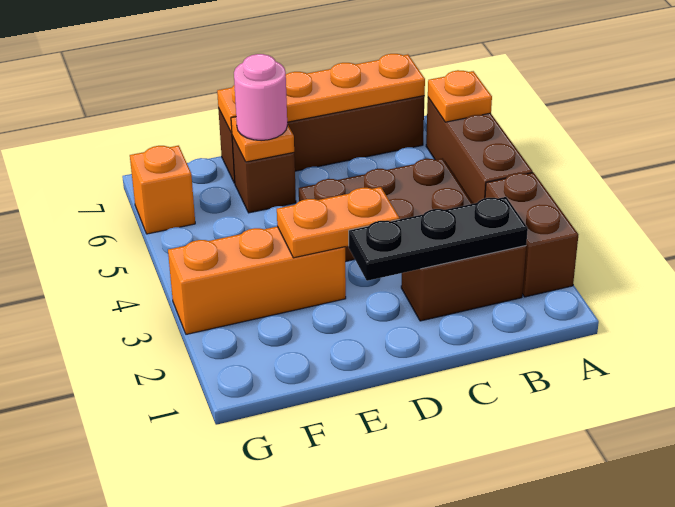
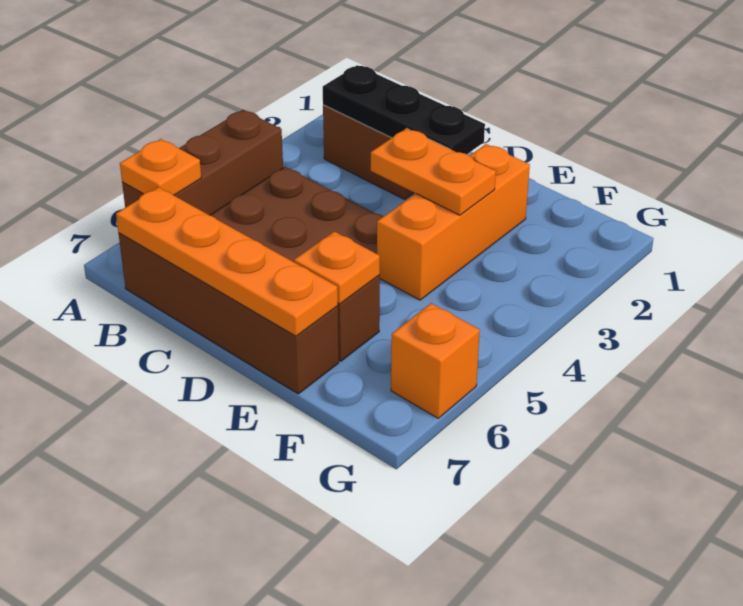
brown 1x2 brick [485,173,578,297] -> none
orange 1x3 brick [168,227,346,334] -> orange 1x3 brick turned to [377,144,530,300]
pink 1x1 round brick [234,54,288,141] -> none

